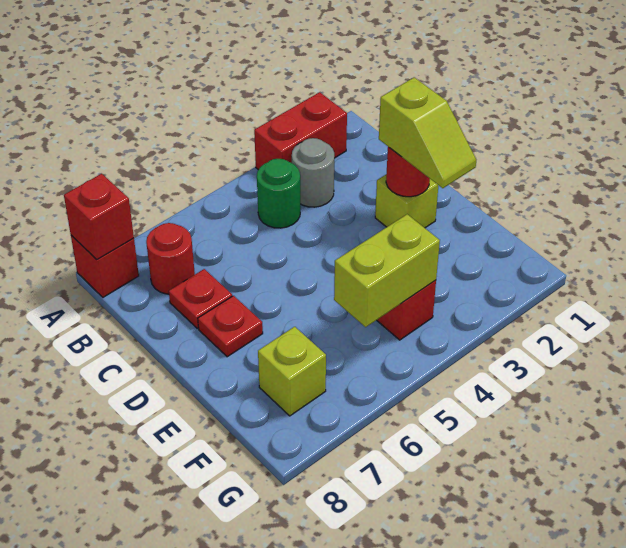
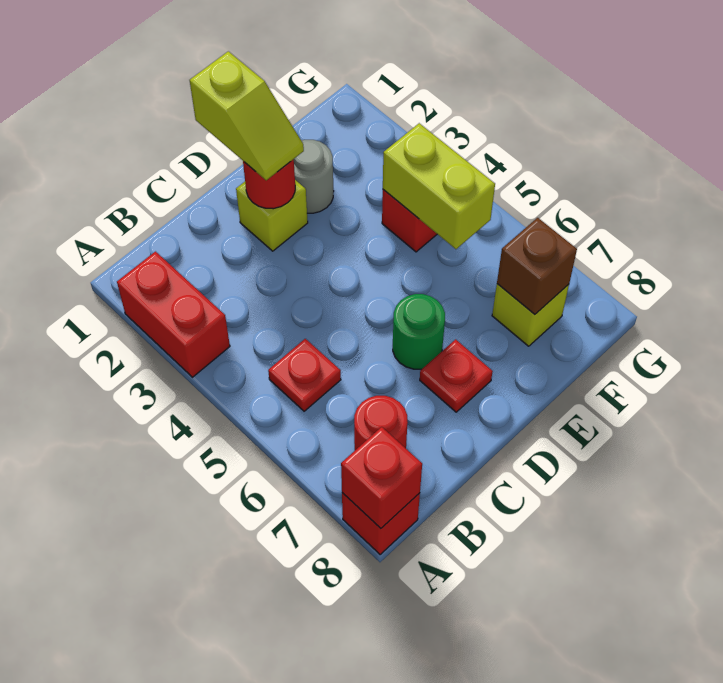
grey 1x1 round brick [292,138,334,207] -> grey 1x1 round brick moved to [294,140,334,213]
green 1x1 round brick [257,159,300,228] -> green 1x1 round brick moved to [393,294,445,369]
red 1x1 plate [169,269,232,328] -> red 1x1 plate moved to [268,339,341,411]
lime 1x2 slope [379,77,476,188] -> lime 1x2 slope turned to [190,51,304,180]
none -> brown 1x1 brick [497,218,577,314]

